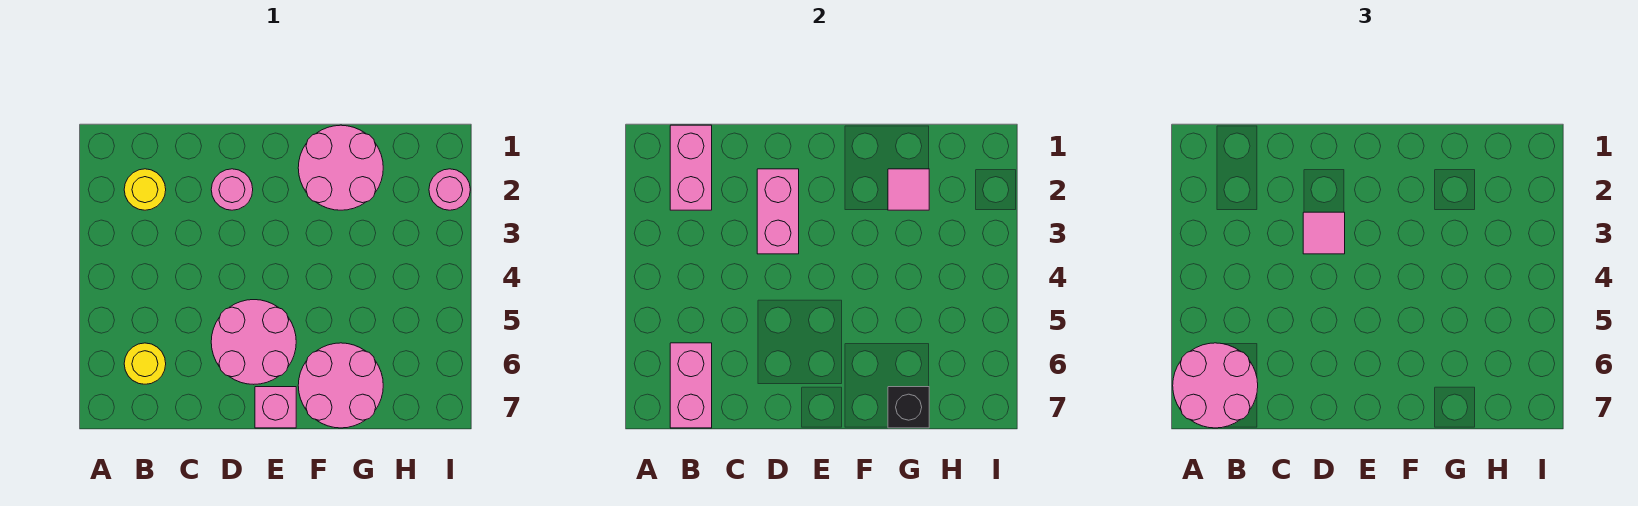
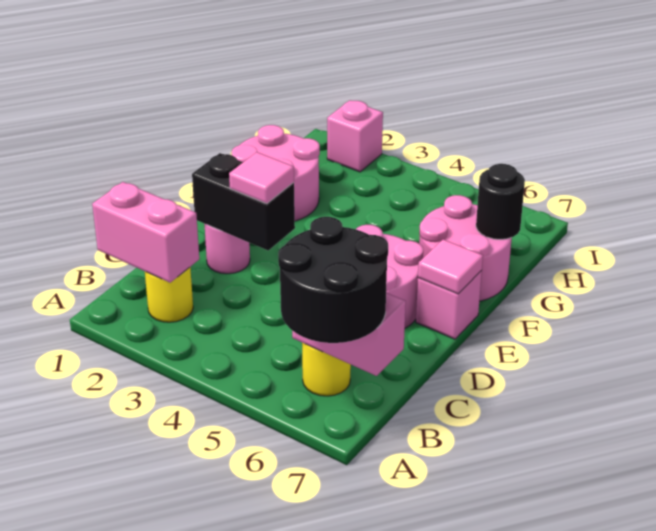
pink 2x2 round brick [1173,343,1258,428] -> black 2x2 round brick [278,217,388,343]
pink 1x2 brick [757,169,799,254] -> black 1x2 brick [192,153,295,250]
pink 1x1 tile [888,169,929,210] -> pink 1x1 tile moved to [418,239,483,294]
black 1x1 brick [888,387,929,428] -> black 1x1 round brick [476,164,525,240]
pink 1x1 round brick [429,169,470,210] -> pink 1x1 brick [327,100,383,172]

